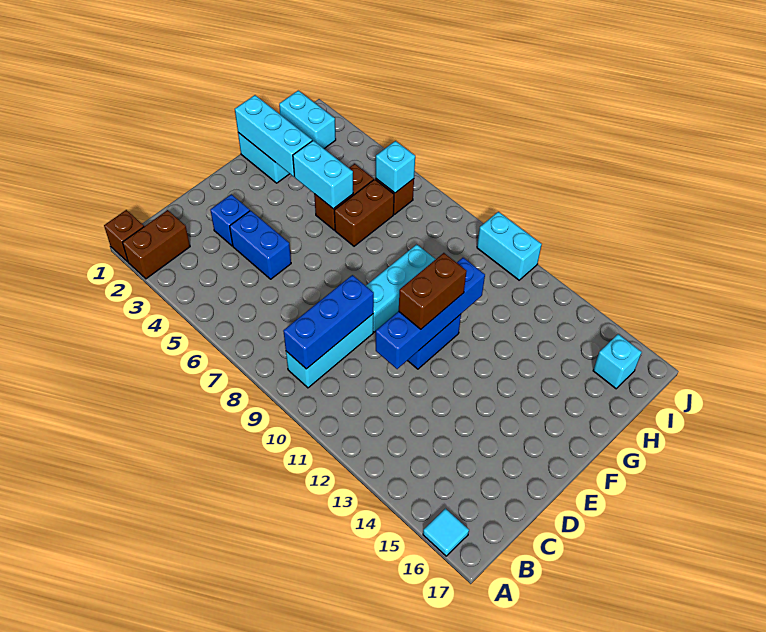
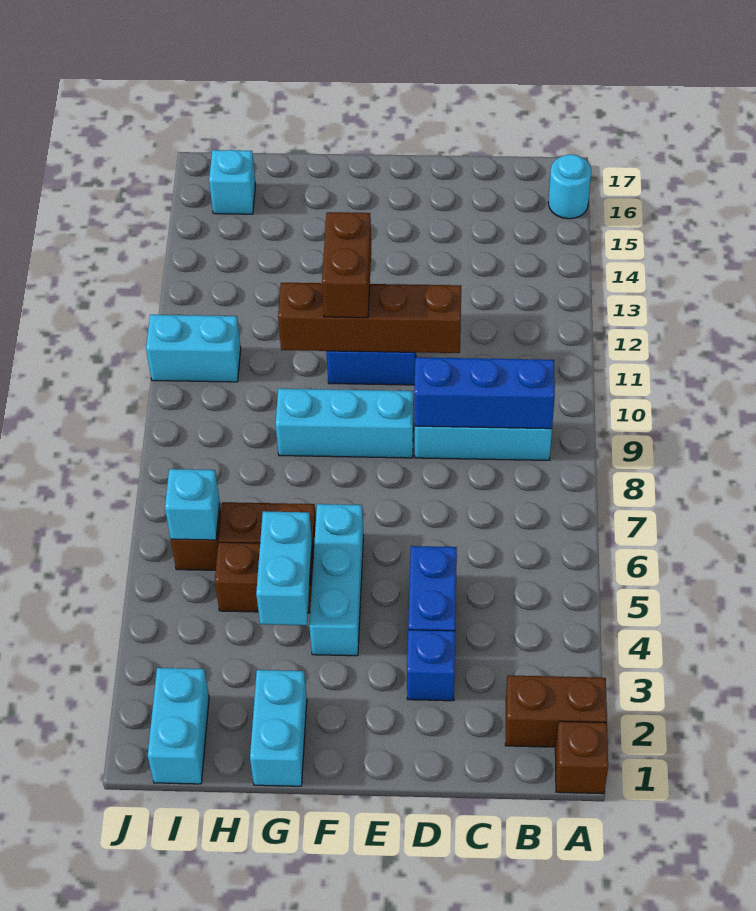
cyan 1x1 tile [423,509,469,556] -> cyan 1x1 round brick [548,154,591,219]
blue 1x4 brick [376,258,485,369] -> brown 1x4 brick [278,283,461,353]
brown 1x2 brick [399,253,467,329] -> brown 1x2 brick turned to [322,212,371,318]
cyan 1x3 brick [235,95,312,177] -> cyan 1x3 brick moved to [309,504,364,656]
cyan 1x2 brick [477,212,542,280] -> cyan 1x2 brick turned to [146,315,241,382]

